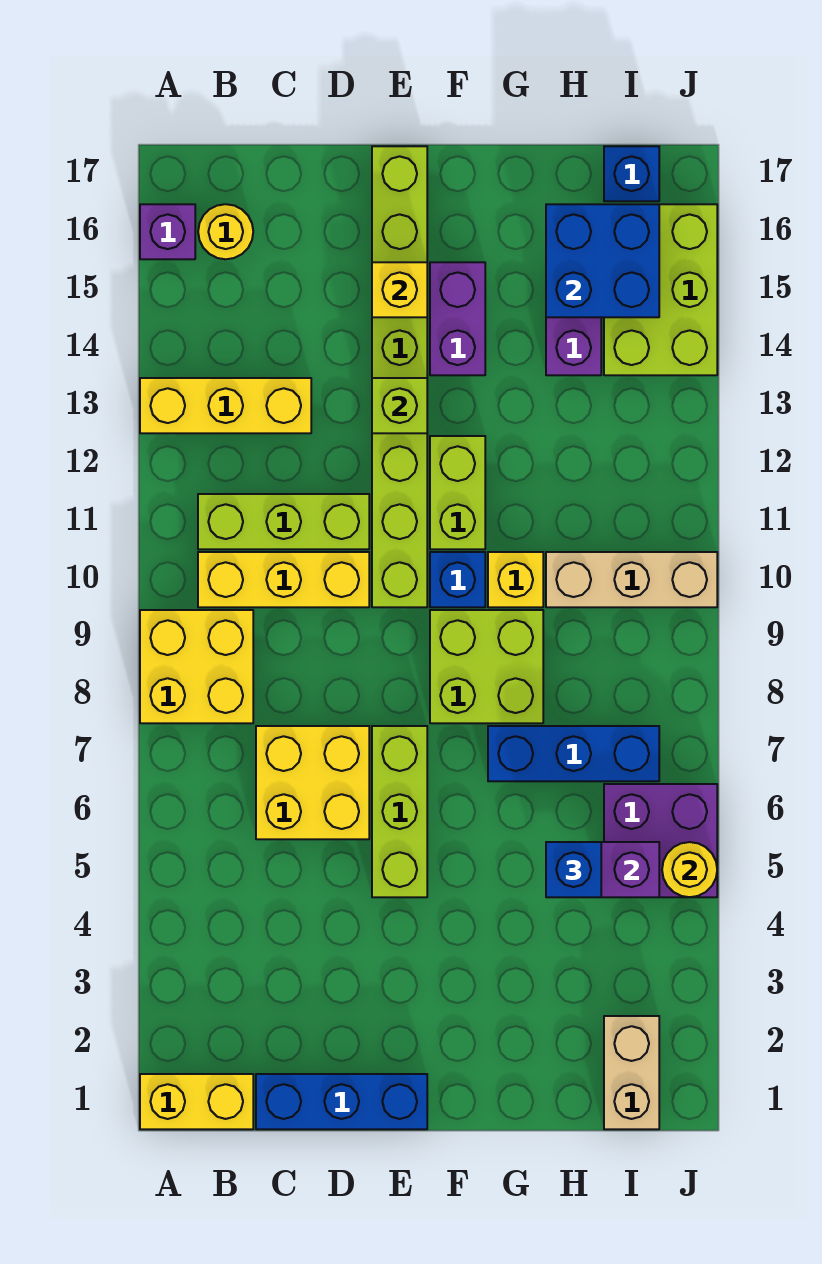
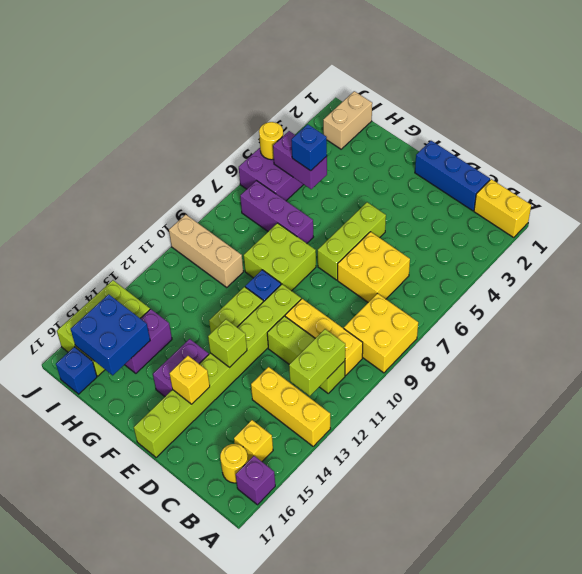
none -> lime 1x2 brick [289,329,345,396]
blue 1x3 brick [488,726,659,781] -> purple 1x3 brick [240,181,313,243]
yellow 1x1 brick [488,552,543,607] -> yellow 1x1 brick moved to [234,420,273,461]

